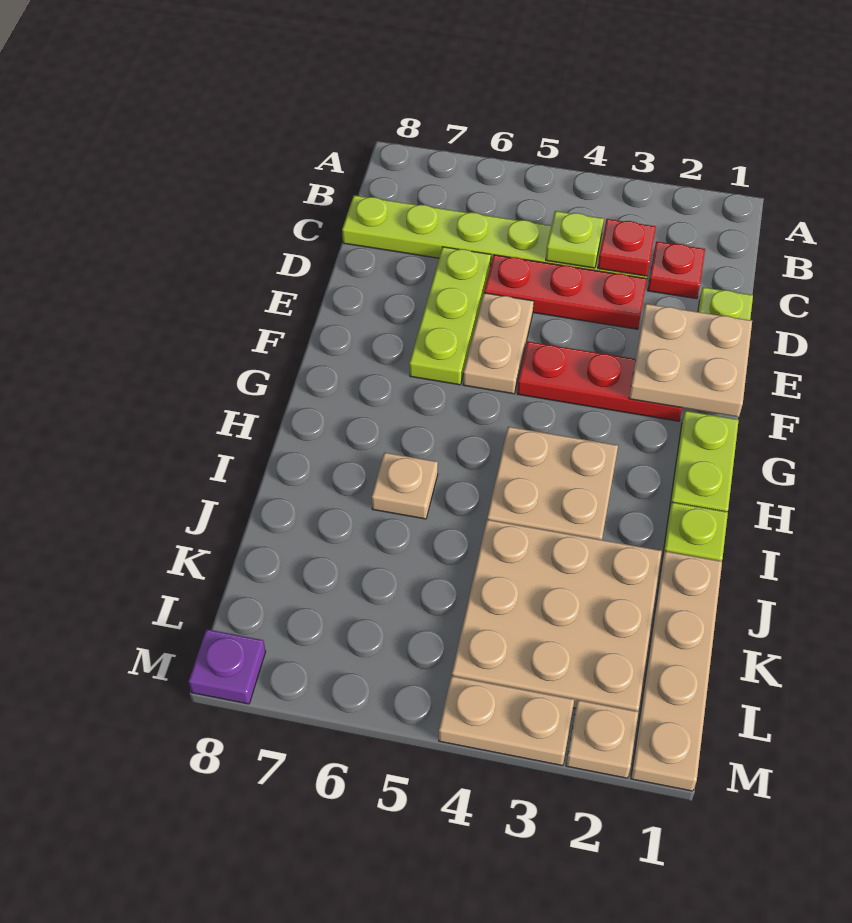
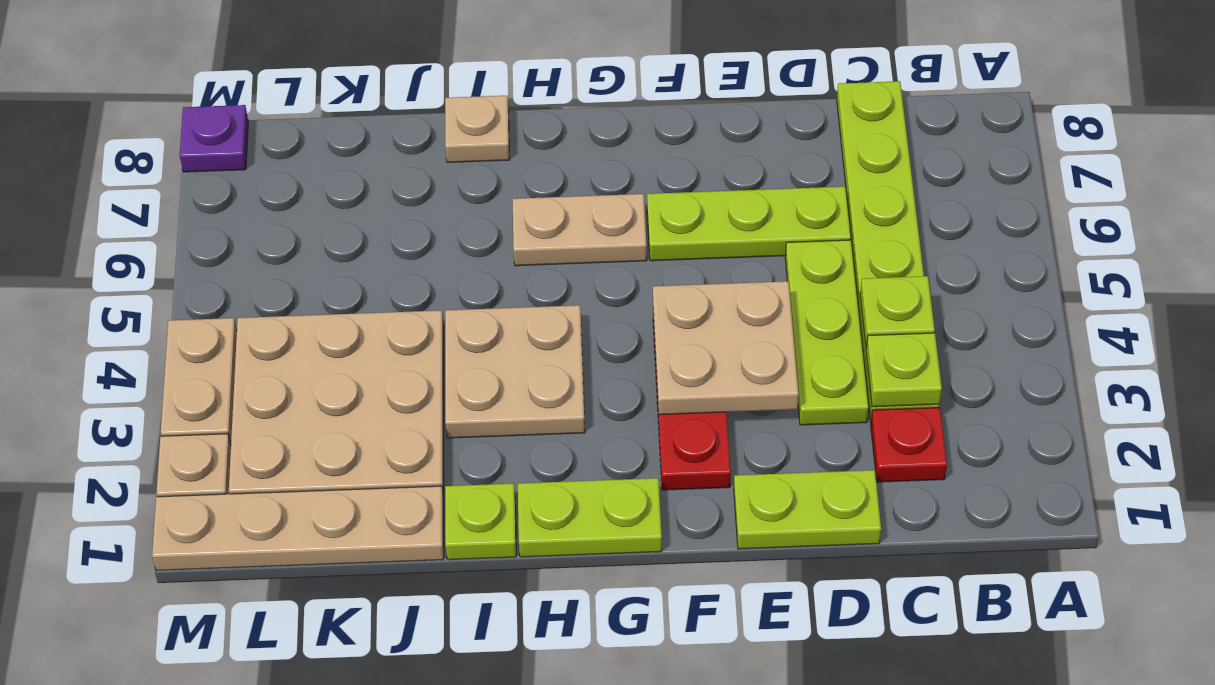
red 1x1 plate [598,219,656,276] -> lime 1x1 plate [866,333,942,407]
red 1x3 plate [484,255,647,329] -> lime 1x3 plate [785,240,869,425]
tan 2x2 plate [629,304,752,417] -> tan 2x2 plate moved to [653,281,799,415]
tan 1x2 plate [463,293,534,394] -> tan 1x2 plate moved to [513,194,647,266]
tan 1x1 plate [372,453,438,519] -> tan 1x1 plate moved to [445,96,510,162]

